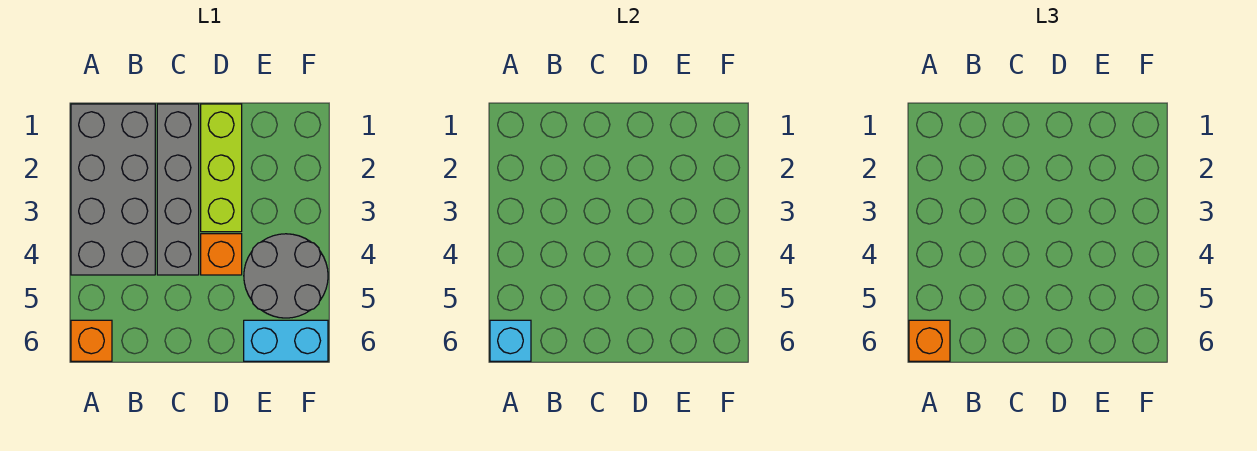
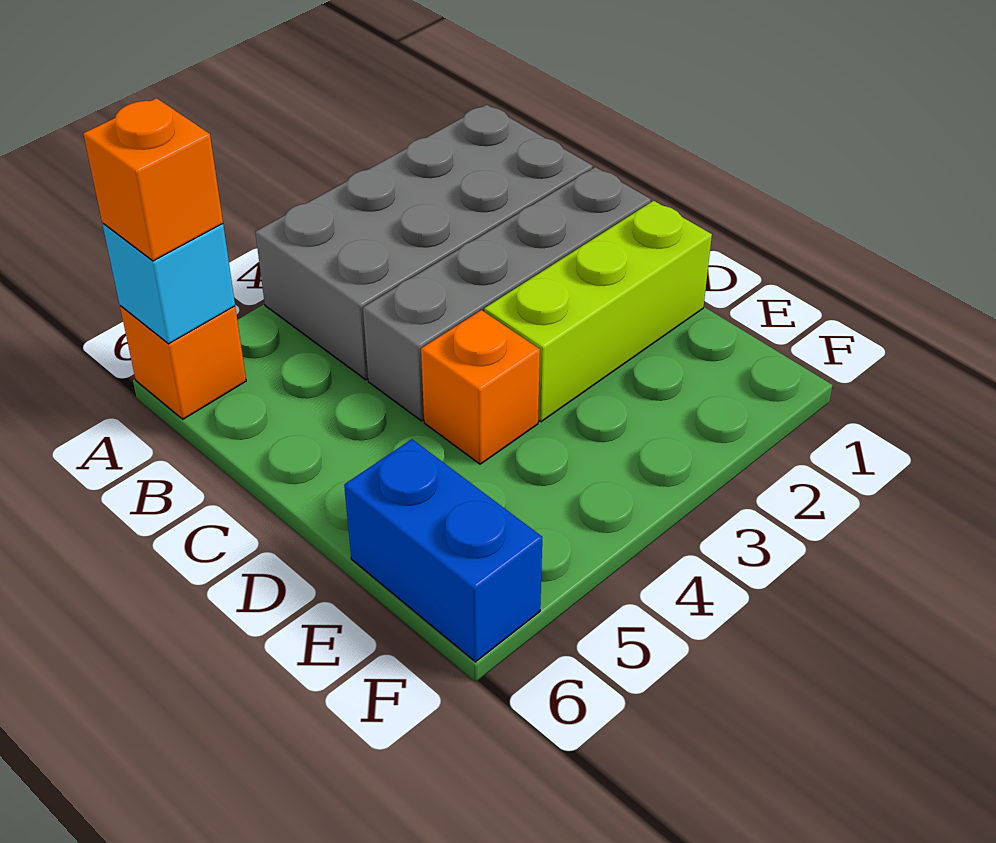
grey 2x2 round brick [244,234,328,318] -> none
cyan 1x2 brick [244,320,328,361] -> blue 1x2 brick [344,439,542,662]

